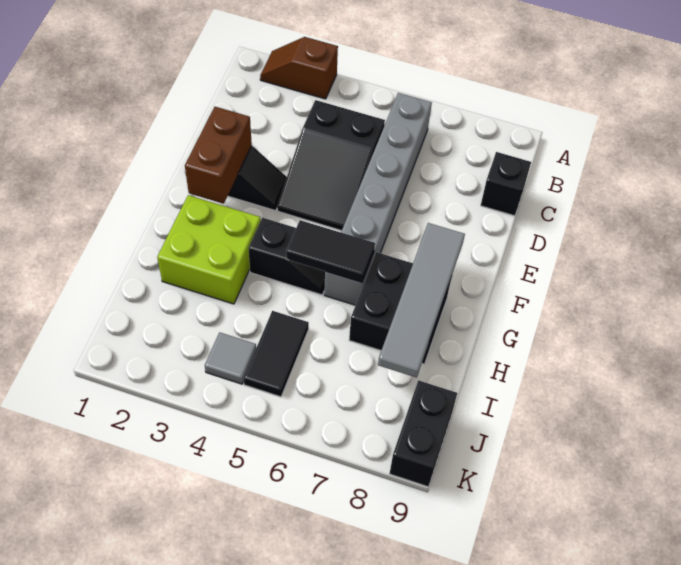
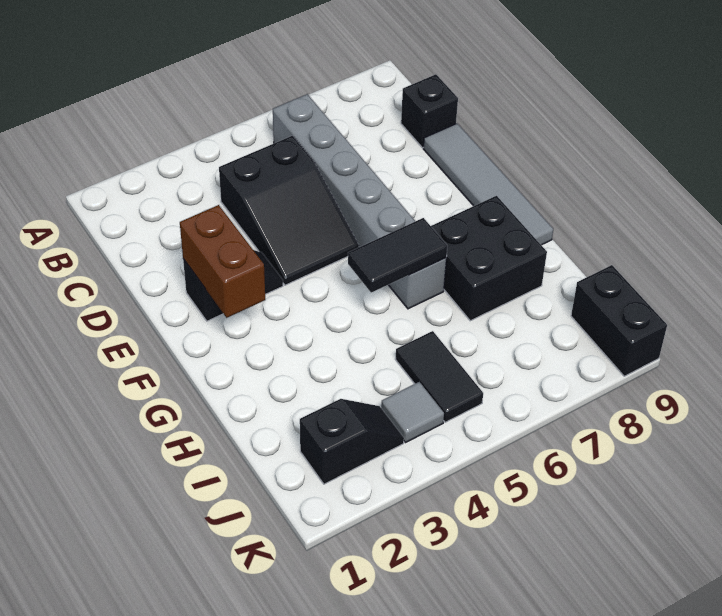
brown 1x2 slope [260,37,338,99] -> none
grey 1x4 tile [378,223,465,378] -> grey 1x4 tile moved to [423,124,553,245]
lime 2x2 brick [157,195,261,304] -> none
black 1x2 slope [248,218,325,295] -> black 1x2 slope moved to [300,399,404,484]

